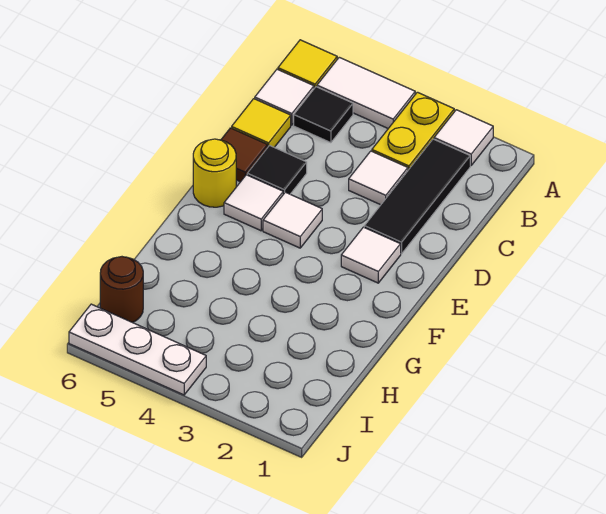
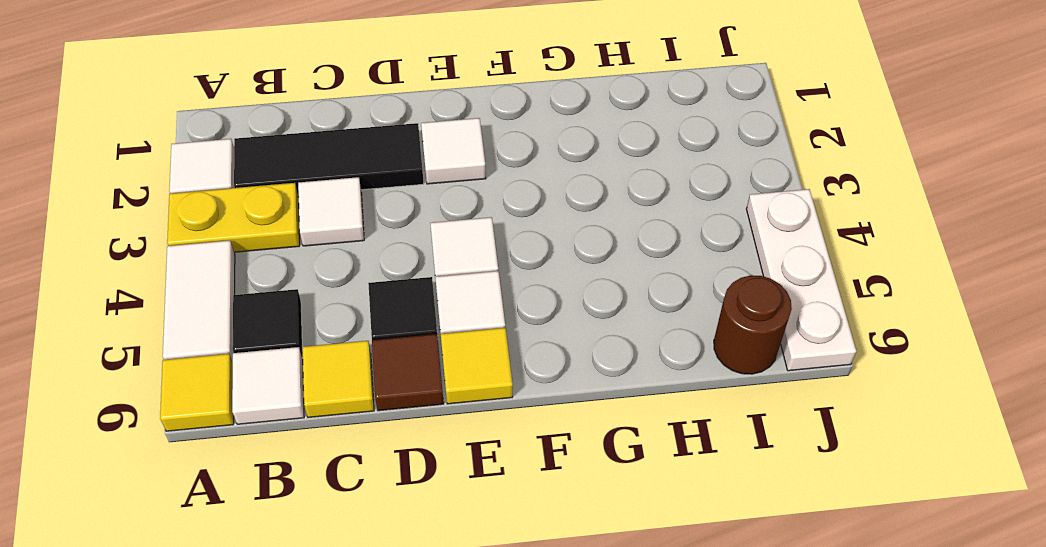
yellow 1x1 round brick [193,139,236,207] -> yellow 1x1 tile [441,328,513,404]

